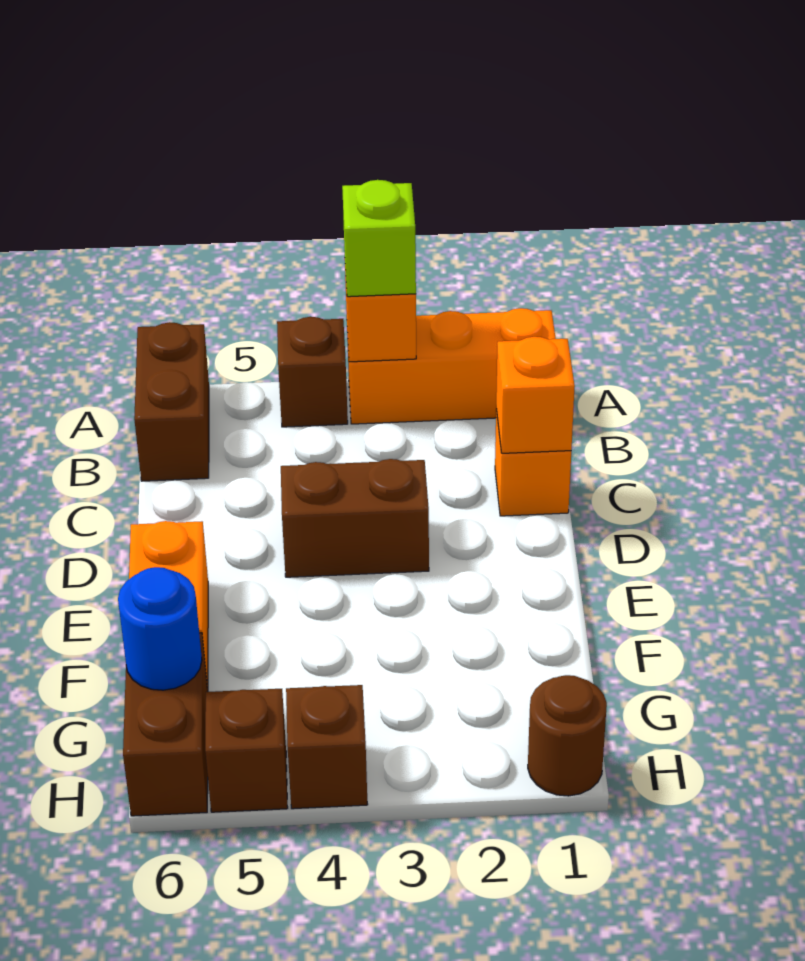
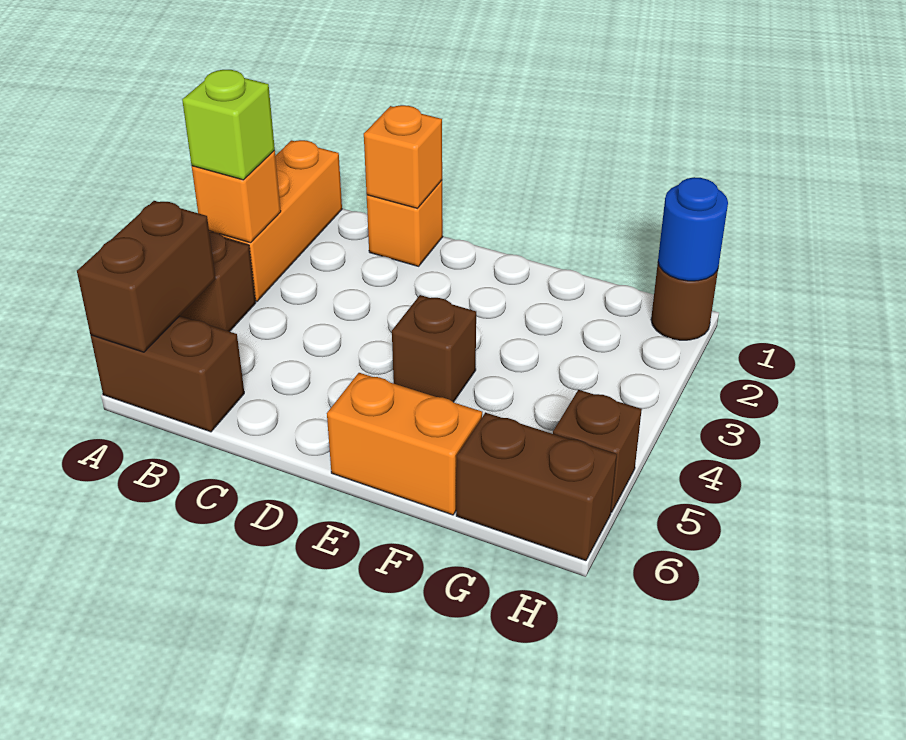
brown 1x2 brick [281,459,429,577] -> brown 1x2 brick moved to [77,201,216,352]
blue 1x1 round brick [118,567,202,690] -> blue 1x1 round brick moved to [658,177,728,281]
brown 1x1 brick [286,685,368,809] -> brown 1x1 brick moved to [392,295,476,402]

